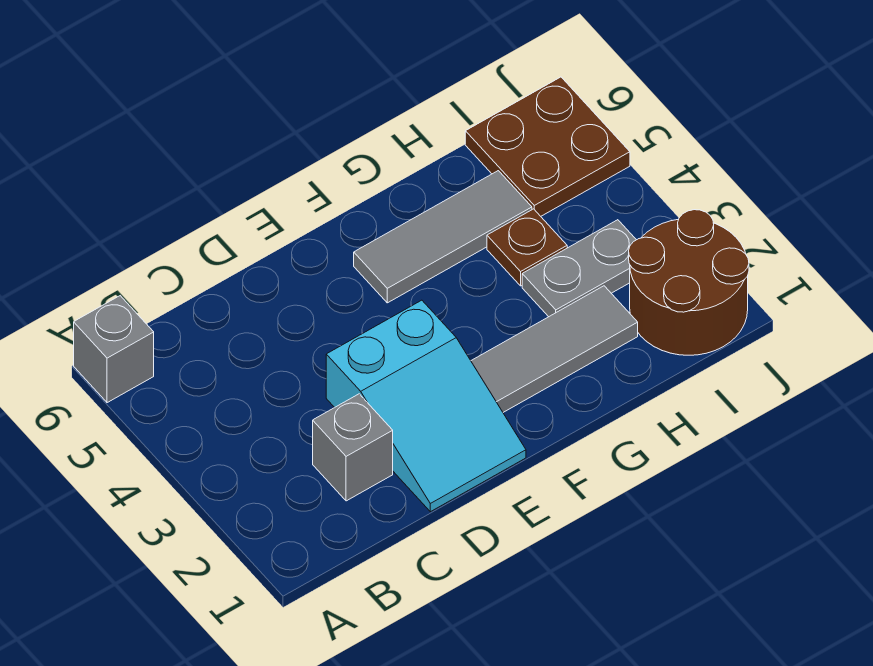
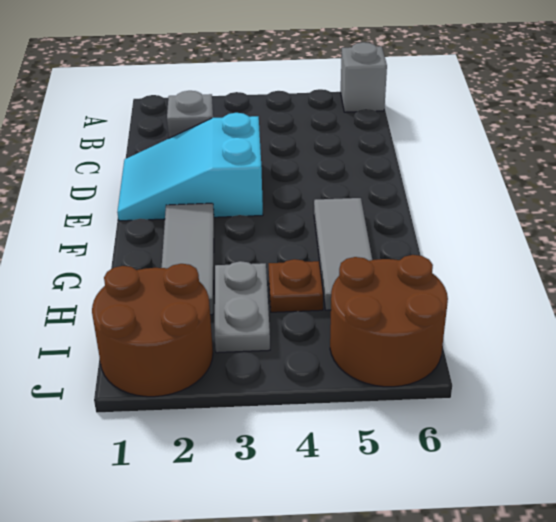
brown 2x2 plate [465,77,630,216] -> brown 2x2 round brick [330,255,448,387]

